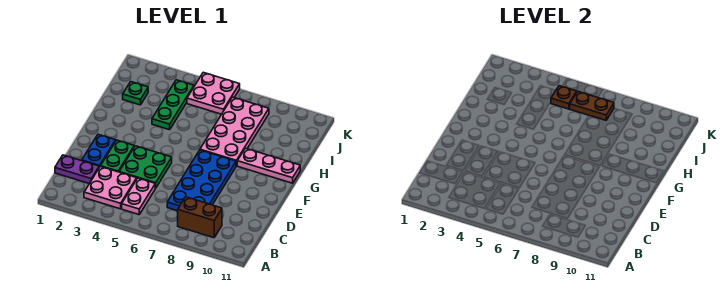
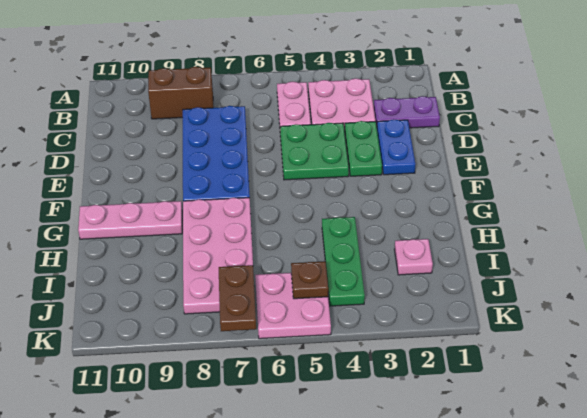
green 1x1 plate [123,82,148,105] -> pink 1x1 plate [394,239,433,275]
brown 1x2 plate [570,92,614,120] -> brown 1x2 plate turned to [219,265,256,331]

